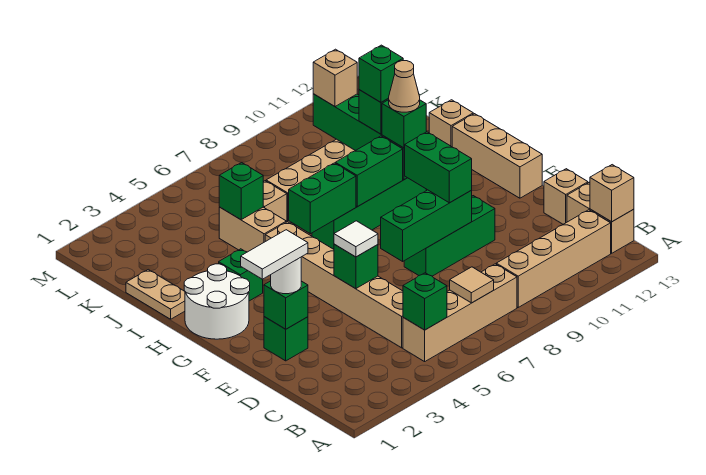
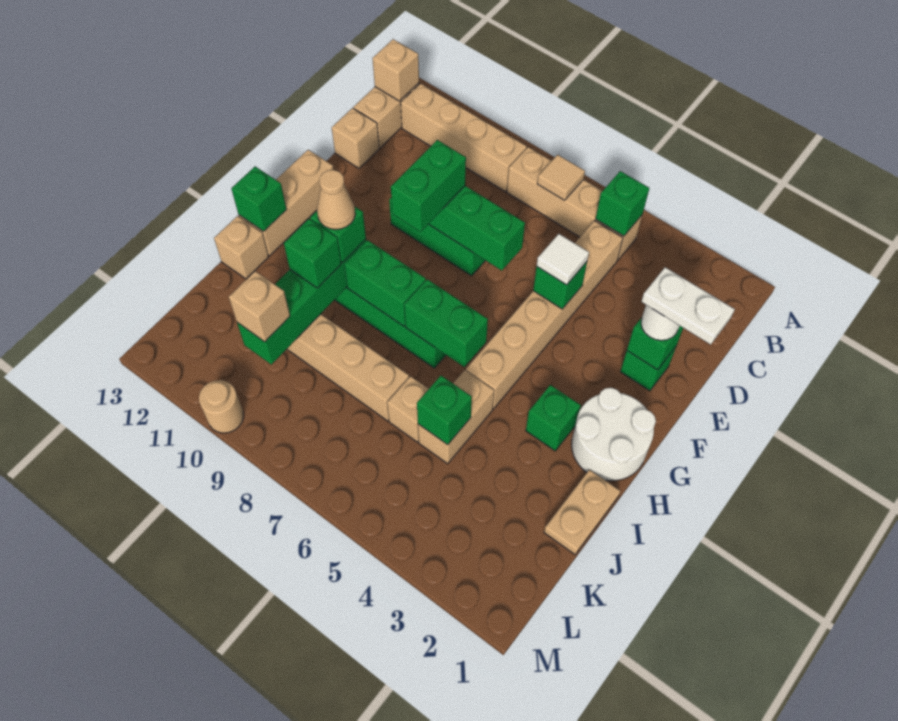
white 1x2 tile [241,230,308,279] -> white 1x2 plate [641,267,735,345]
green 1x1 brick [359,45,403,102] -> green 1x1 brick moved to [231,167,287,231]
none -> tan 1x1 round brick [199,380,244,433]

